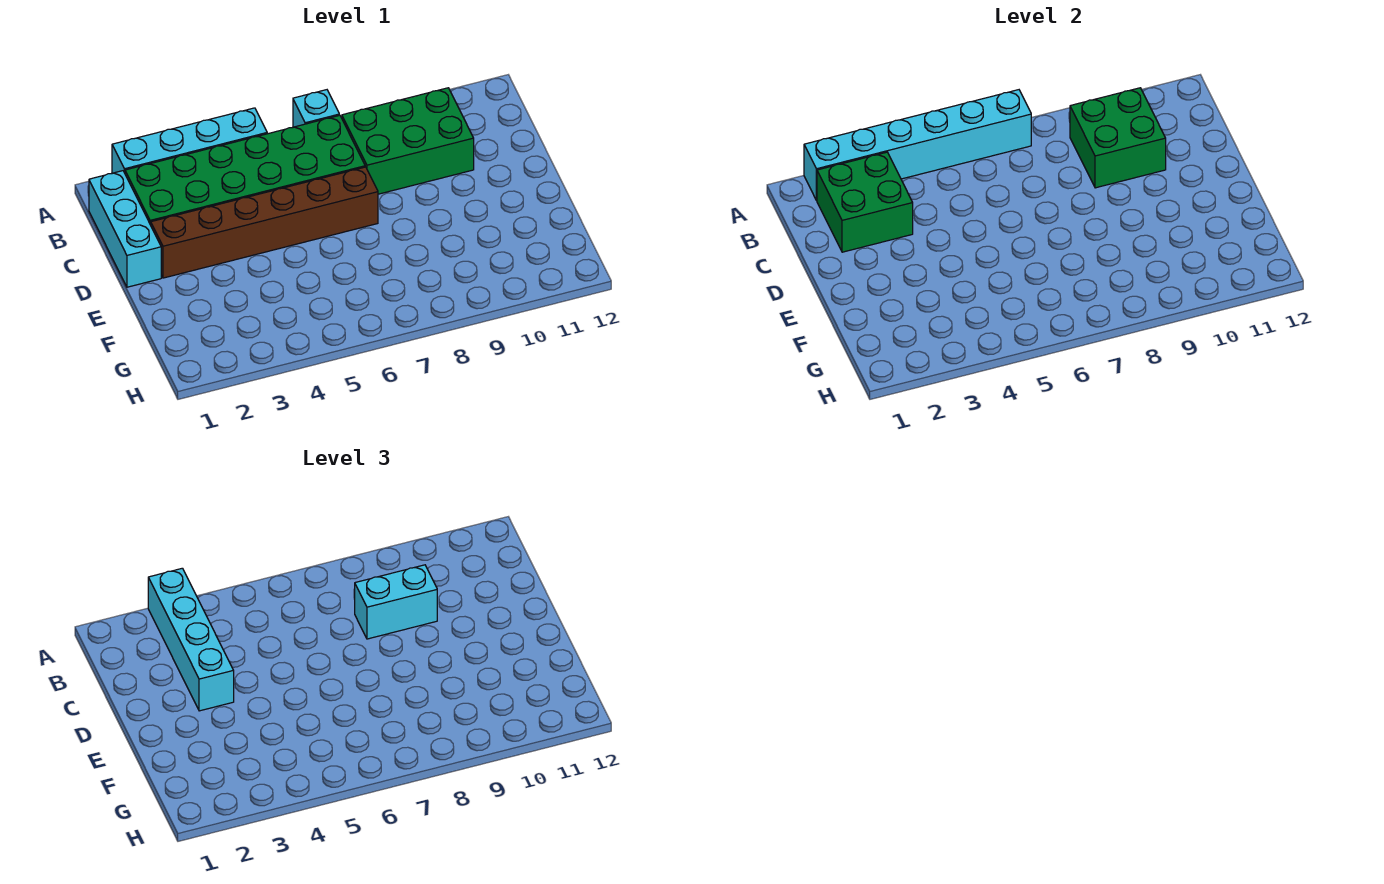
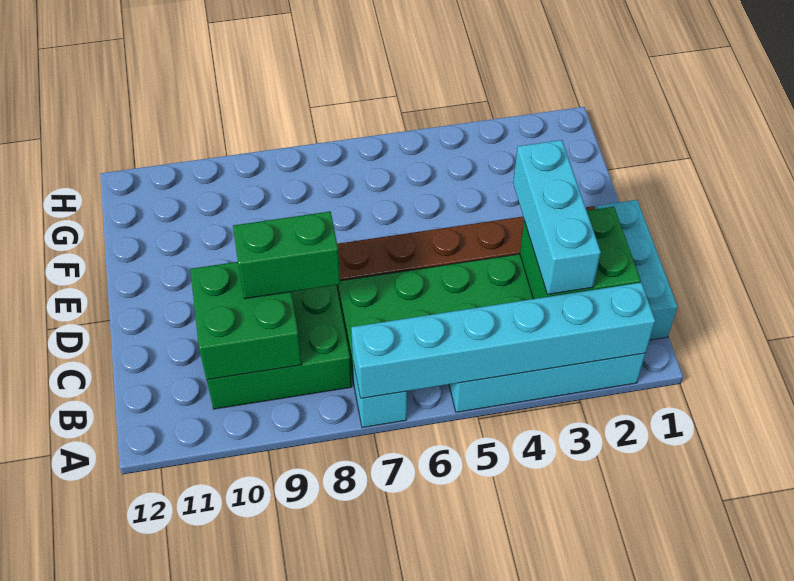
cyan 1x4 brick [148,568,234,711] -> cyan 1x3 brick [513,140,601,295]
cyan 1x2 brick [355,565,437,639] -> green 1x2 brick [233,211,340,299]

